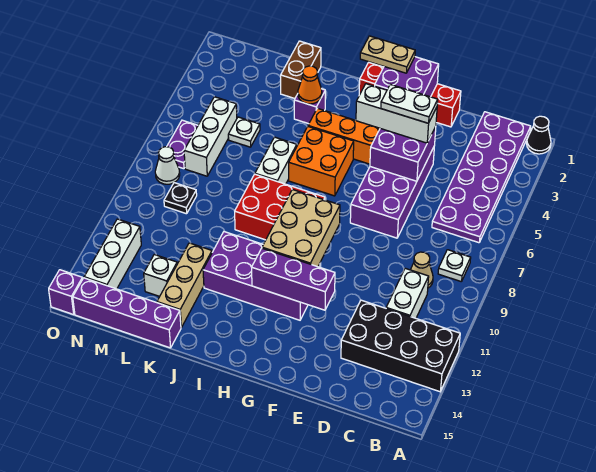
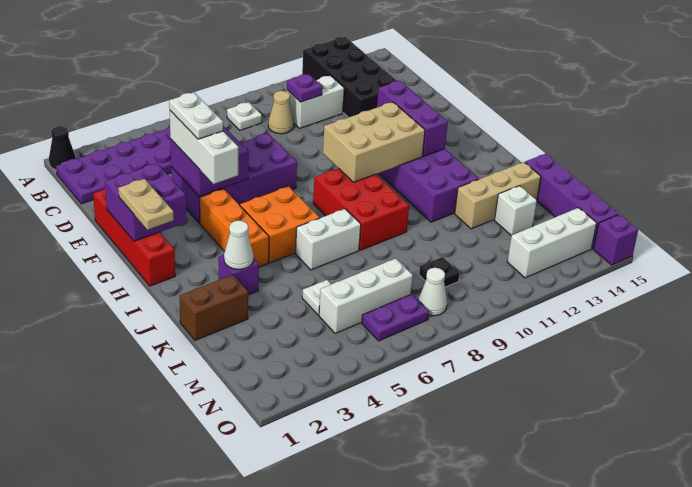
none -> purple 1x1 plate [287,74,322,102]
orange 1x1 cone [298,66,322,104] -> white 1x1 cone [224,221,253,269]

